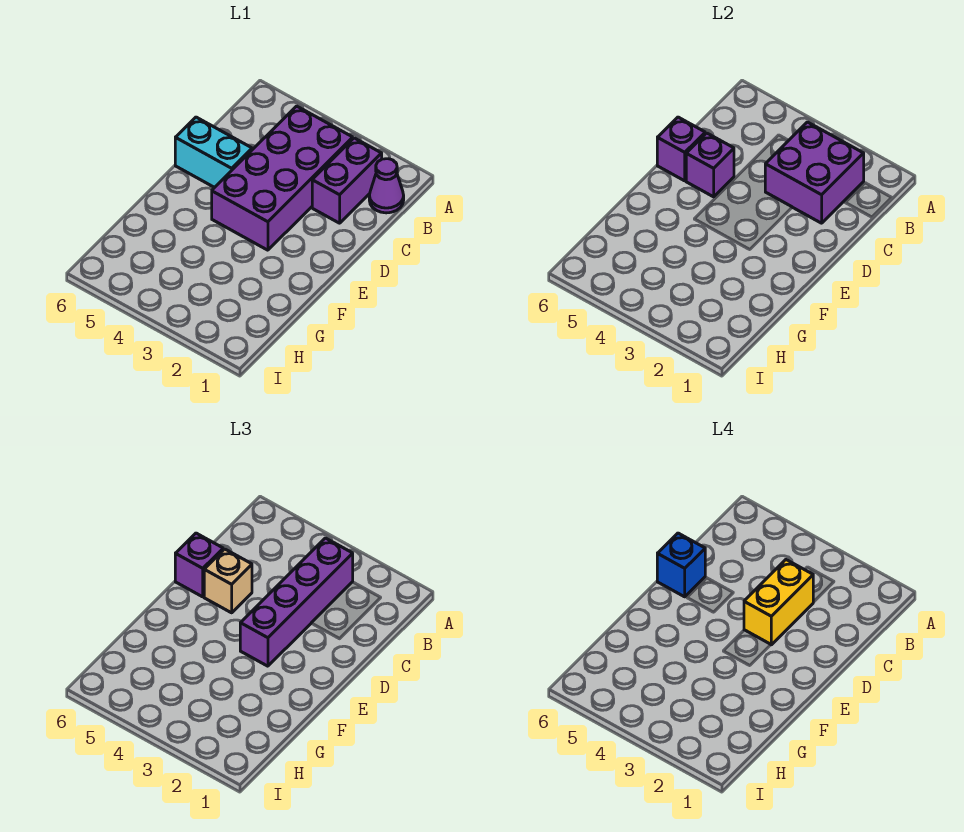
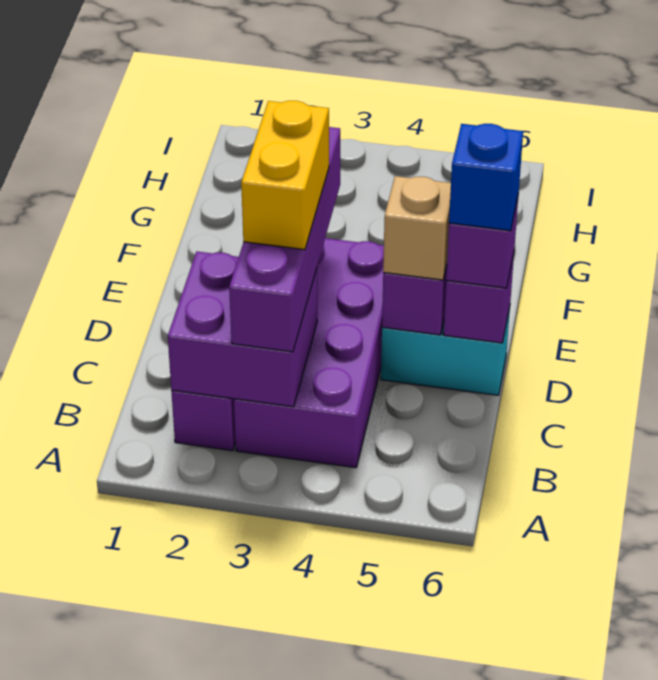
purple 1x1 cone [369,159,404,213] -> none

